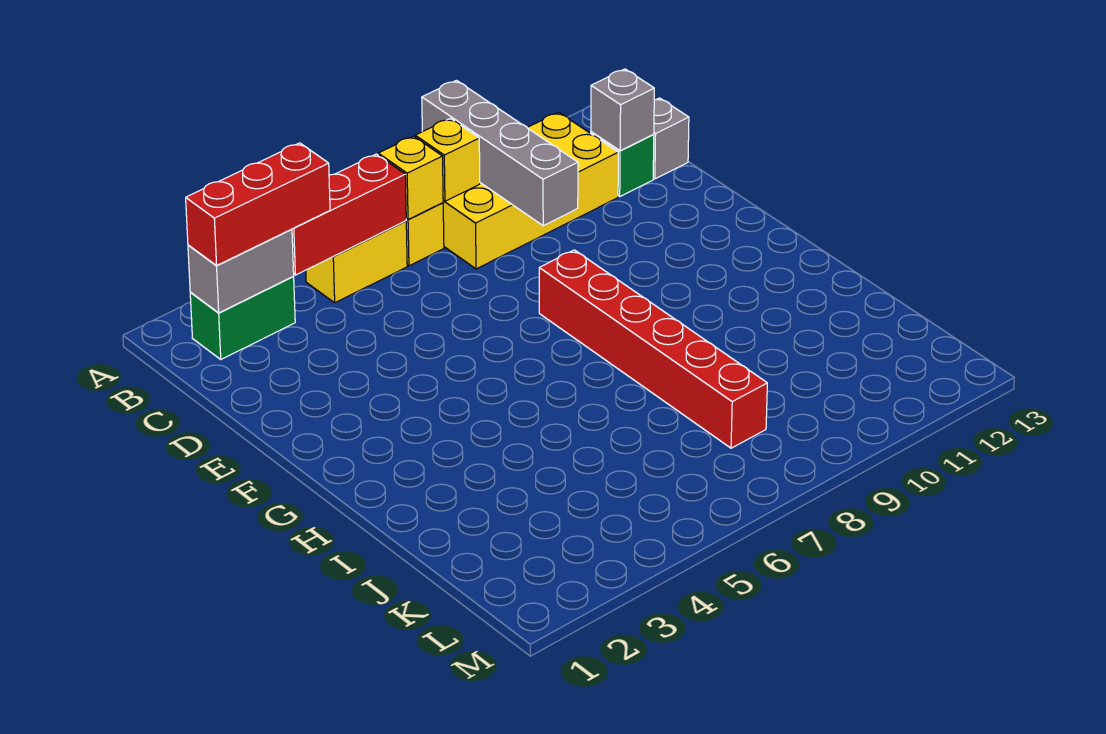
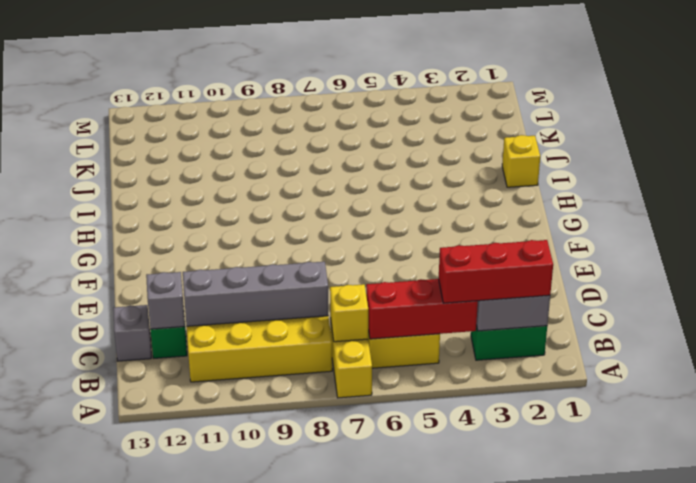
grey 1x4 brick [422,80,578,226] -> grey 1x4 brick turned to [183,262,328,326]
yellow 1x1 brick [415,118,480,201] -> yellow 1x1 brick moved to [502,135,540,187]
red 1x6 brick [539,250,767,448] -> none

